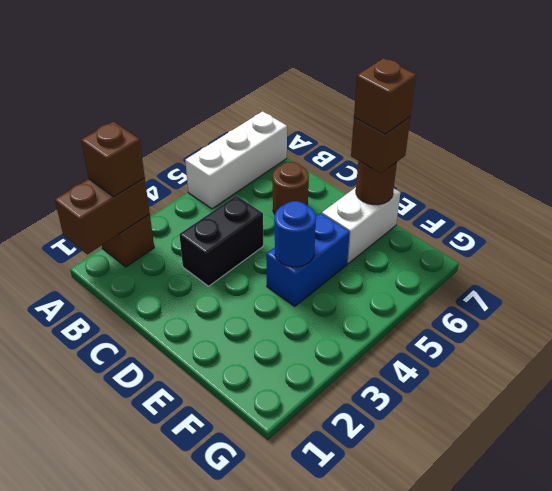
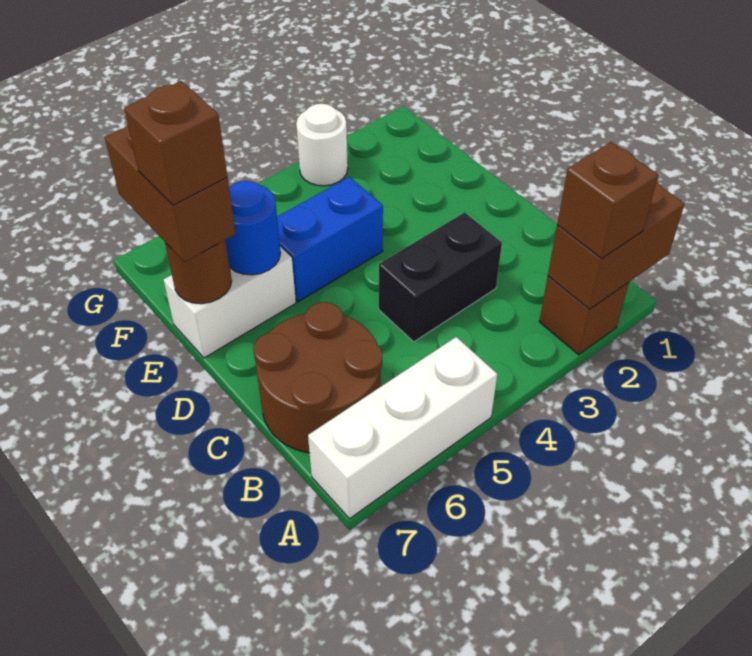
brown 1x1 round brick [273,162,309,214] -> brown 2x2 round brick [254,302,382,453]
blue 1x1 round brick [275,201,316,267] -> blue 1x1 round brick moved to [226,181,281,275]
brown 1x1 brick [351,117,410,174] -> brown 1x2 brick [105,126,236,262]
none -> white 1x1 round brick [296,104,348,186]

